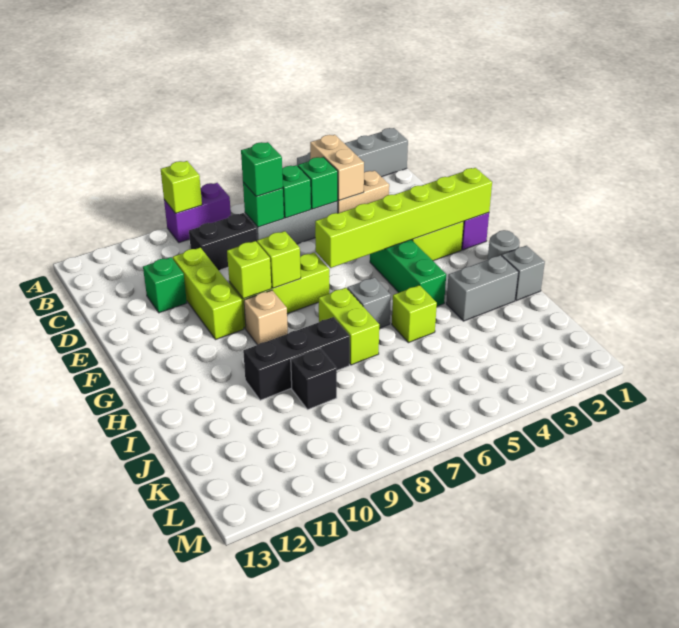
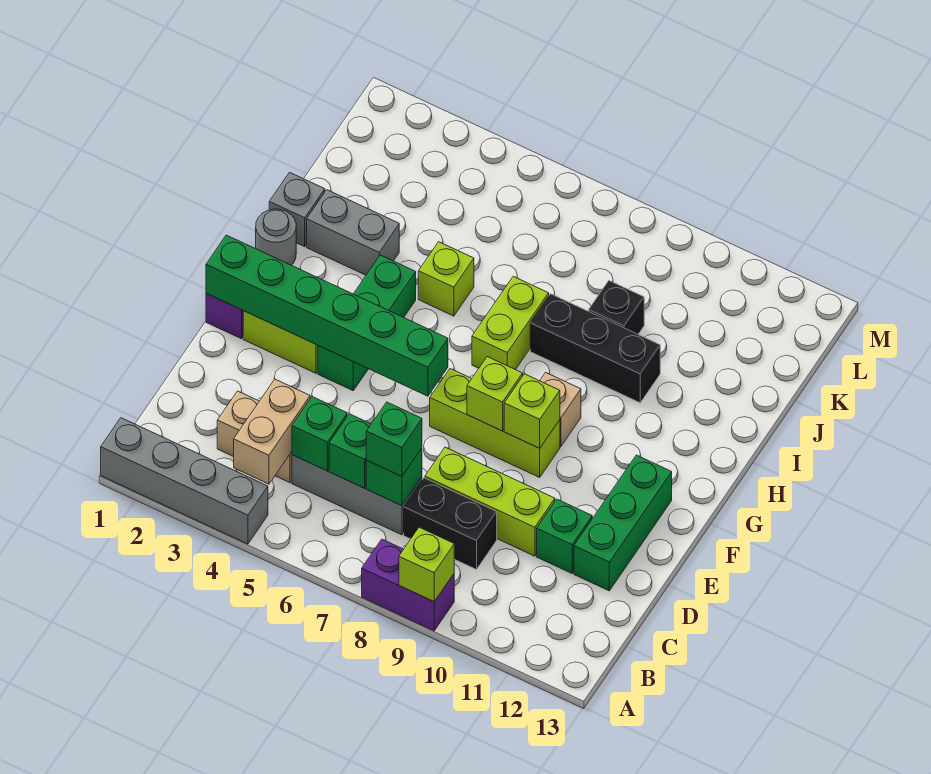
lime 1x3 brick [173,248,244,340] -> lime 1x3 brick turned to [425,447,555,556]
none -> green 1x3 brick [574,455,672,591]
lime 1x6 brick [315,168,492,268] -> green 1x6 brick [206,235,448,396]
grey 1x1 brick [347,277,391,328] -> none

